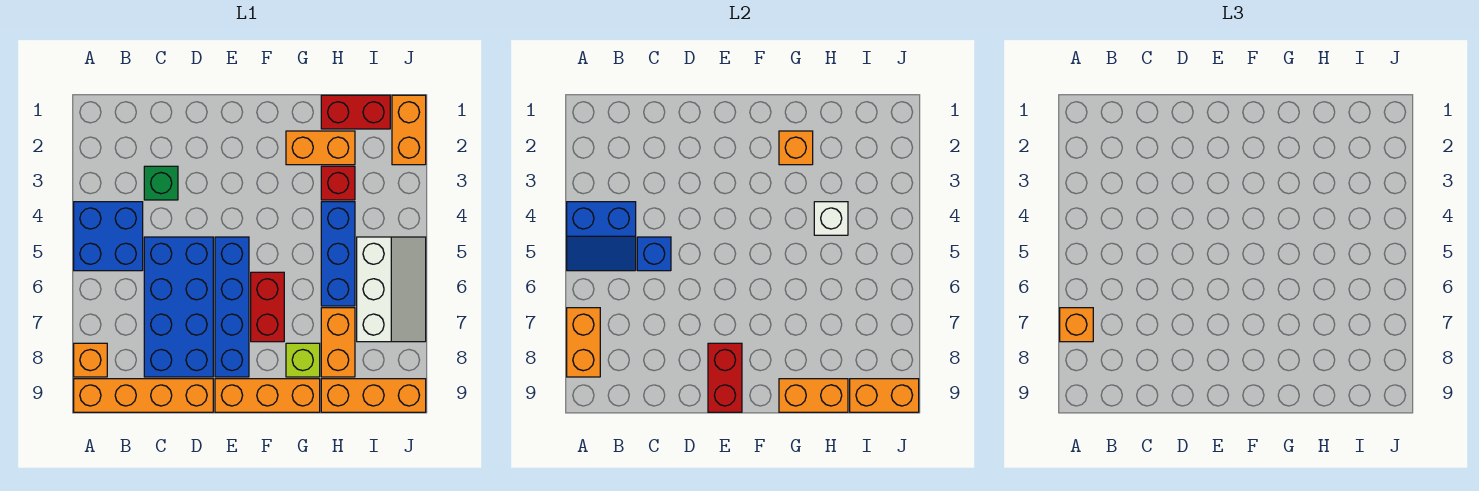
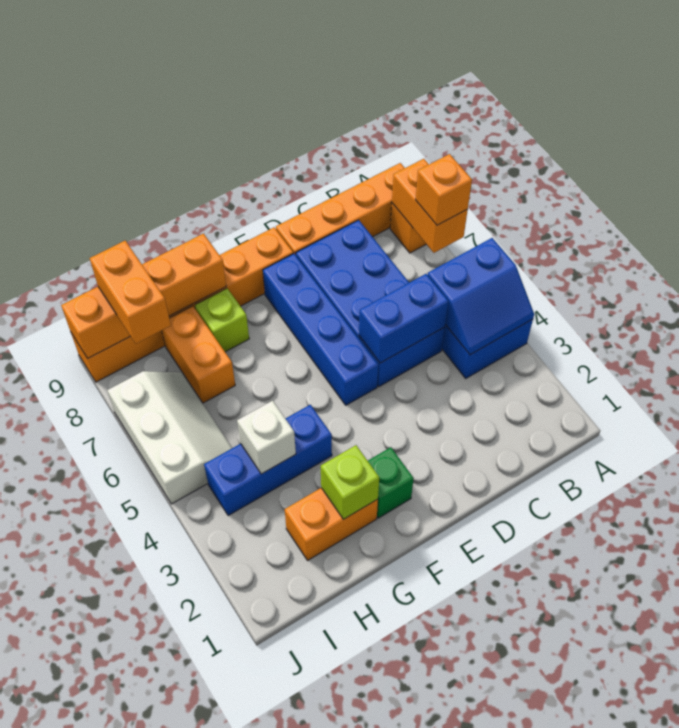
blue 2x2 slope [567,202,636,271] -> blue 2x2 slope turned to [428,238,534,355]
green 1x1 brick [144,166,178,200] -> green 1x1 brick moved to [368,447,414,518]
blue 1x1 brick [637,237,671,271] -> blue 1x2 brick [359,274,449,363]
red 1x2 brick [708,343,742,412] -> none
red 1x2 brick [251,272,284,342] -> none
orange 1x1 brick [779,131,813,165] -> lime 1x1 brick [321,445,379,519]
red 1x2 brick [321,95,390,129] -> none
red 1x1 brick [321,166,355,200] -> none
blue 1x3 brick [321,202,355,306] -> blue 1x3 brick turned to [204,405,332,516]
white 2x3 slope [357,237,426,342] -> white 2x3 slope turned to [107,371,232,504]
orange 1x2 brick [392,95,426,165] -> orange 1x2 brick moved to [90,241,171,344]

